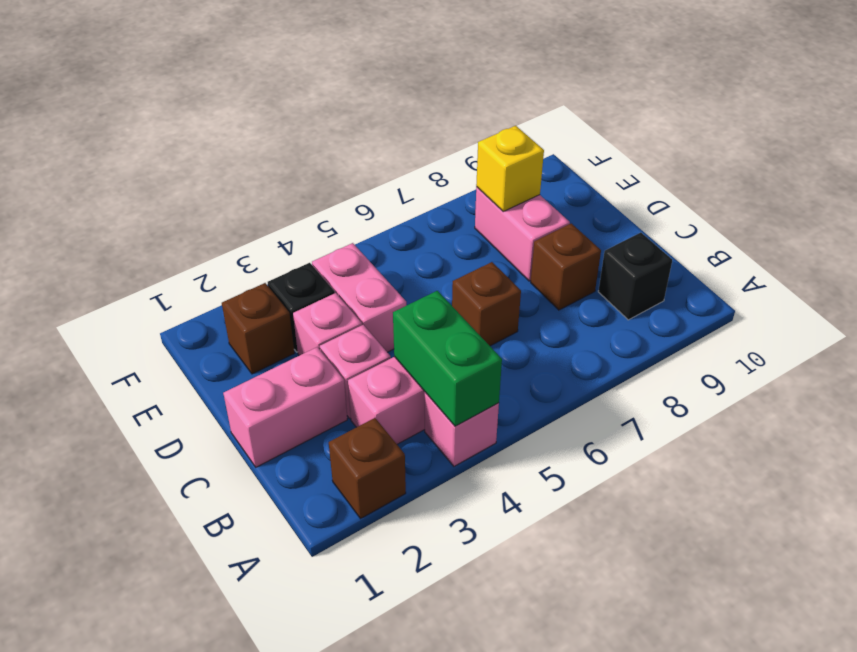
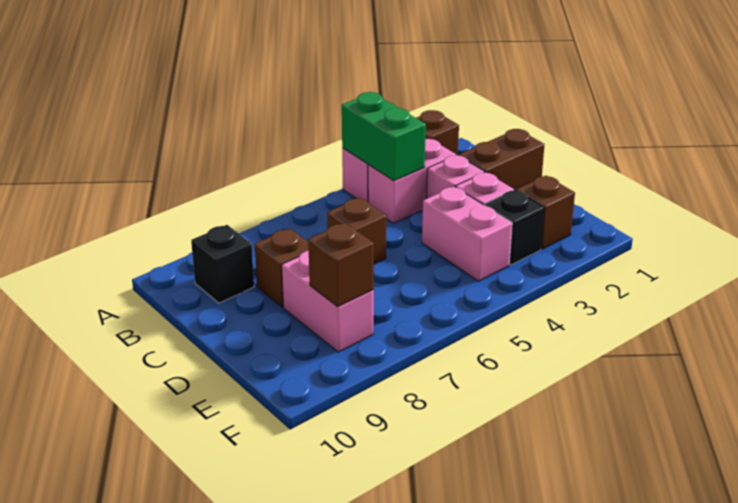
pink 1x2 brick [223,347,347,467] -> brown 1x2 brick [459,129,545,190]
yellow 1x1 brick [476,126,544,211] -> brown 1x1 brick [308,223,374,307]

